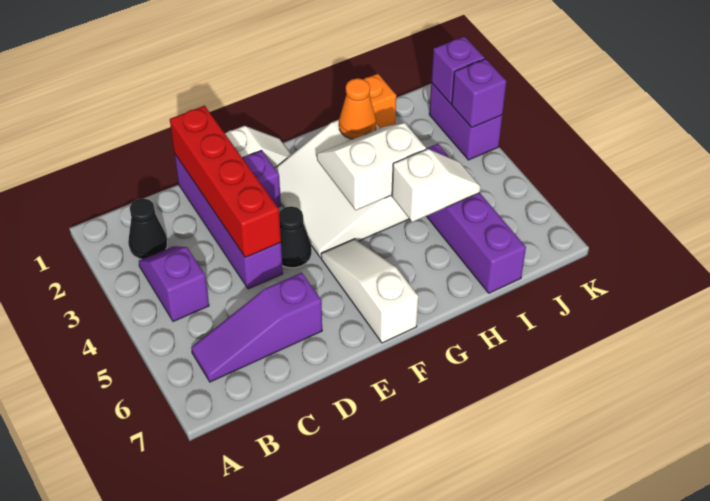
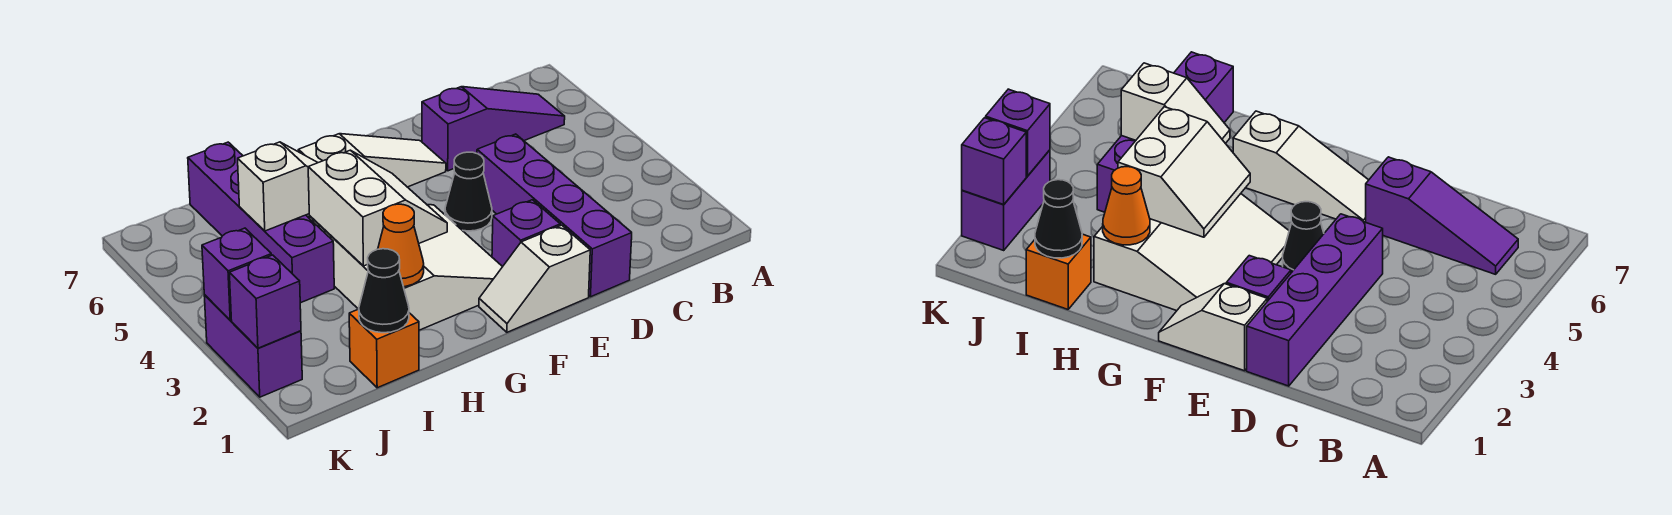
black 1x1 cone [128,198,167,259] -> black 1x1 cone moved to [359,249,409,333]
purple 1x2 slope [139,246,209,322] -> none
red 1x4 brick [170,106,281,257] -> none
white 1x3 slope [321,239,418,343] -> white 1x3 slope turned to [299,134,446,187]
white 2x2 slope [317,123,426,210] -> white 2x2 slope turned to [308,150,447,266]
white 1x2 slope [392,149,481,222] -> white 1x2 slope turned to [238,142,318,231]

